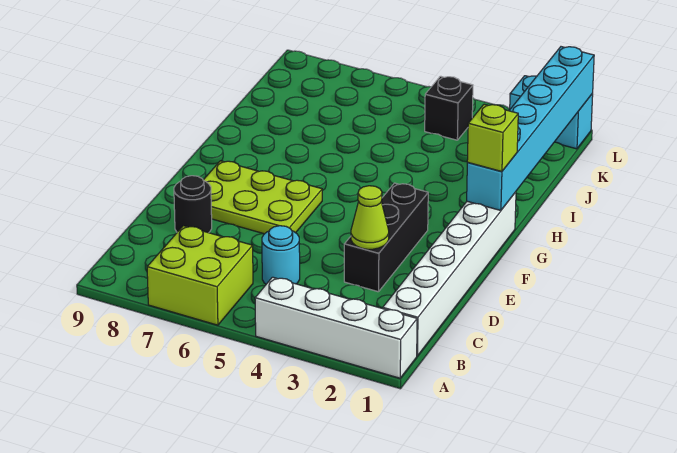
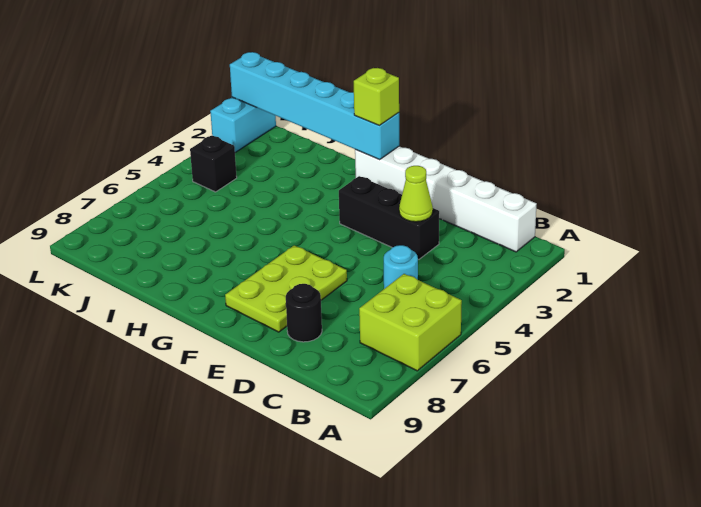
white 1x4 brick [255,277,417,378] -> none

